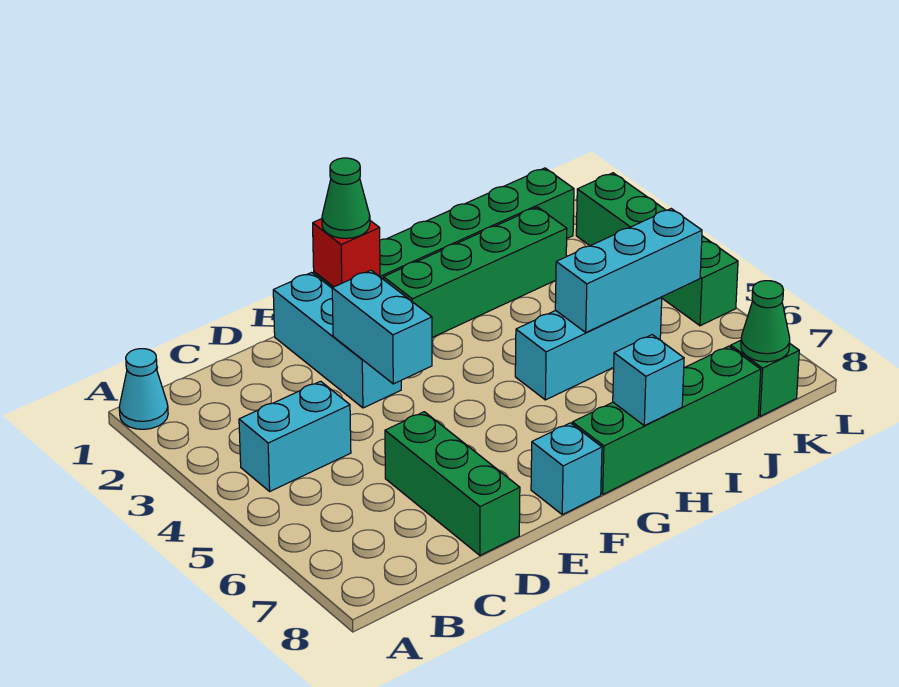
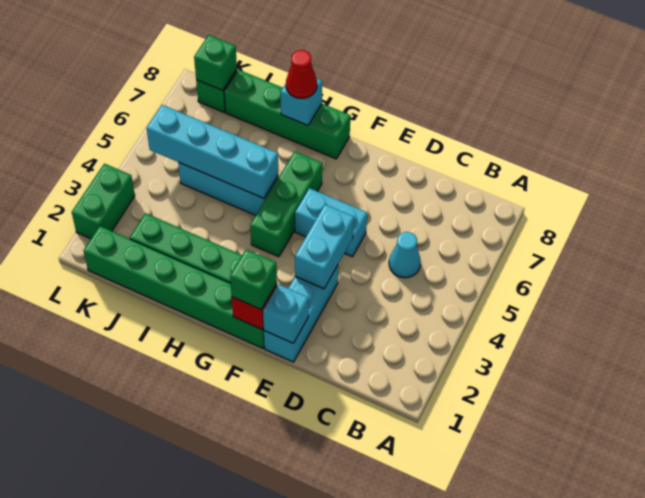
cyan 1x1 cone [119,349,168,429] -> cyan 1x1 cone moved to [389,232,421,278]
cyan 1x2 brick [239,381,351,491] -> cyan 1x2 brick moved to [295,188,367,257]
green 1x3 brick [385,412,520,555] -> green 1x3 brick moved to [250,152,322,257]
green 1x1 cone [322,158,370,239] -> green 1x1 brick [230,249,277,310]
cyan 1x1 brick [531,423,602,515] -> cyan 1x1 brick moved to [263,284,308,343]
none -> red 1x1 cone [286,50,317,98]
cyan 1x3 brick [555,209,702,332] -> cyan 1x4 brick [147,105,278,198]
green 1x1 cone [741,281,790,362] -> green 1x1 brick [194,35,237,90]
green 1x4 brick [576,173,738,326] -> green 1x2 brick [72,164,135,239]

